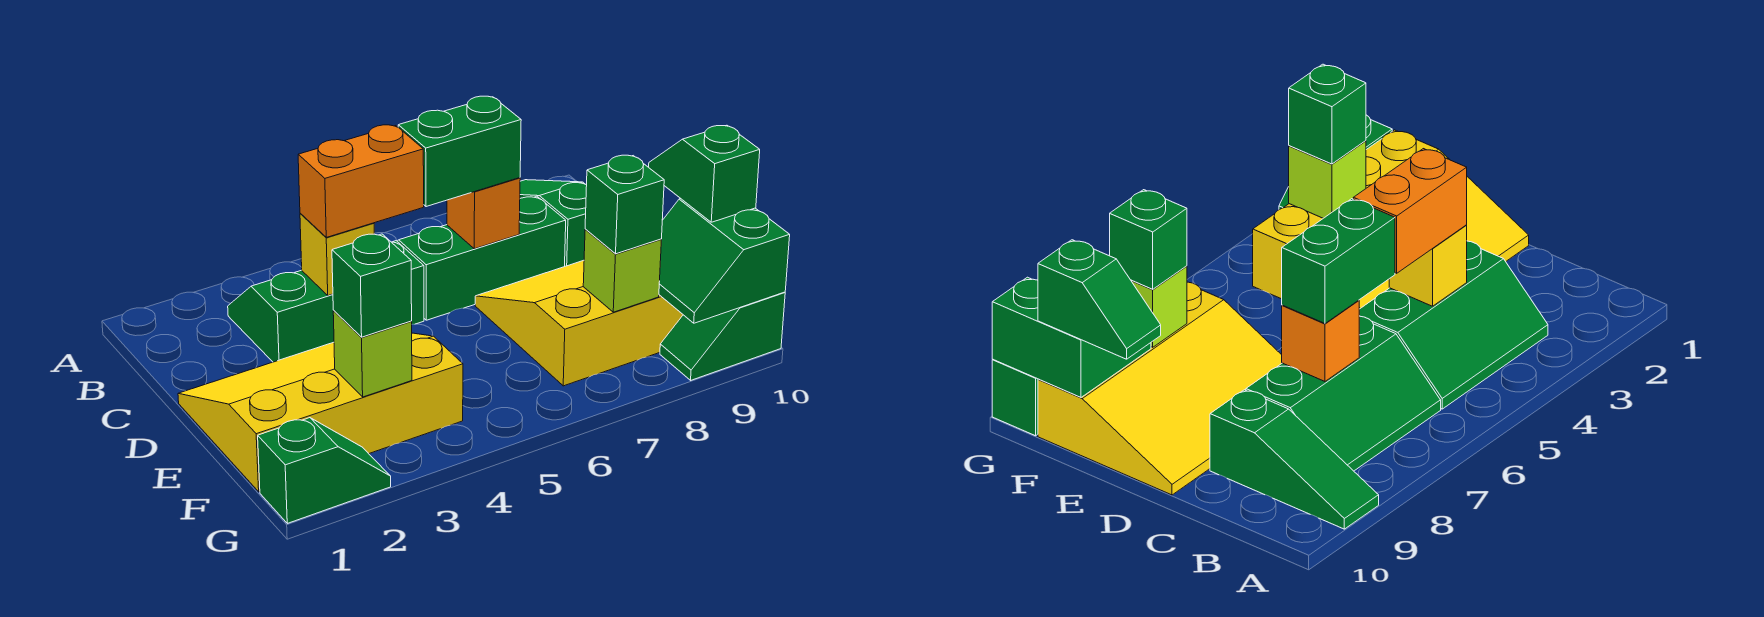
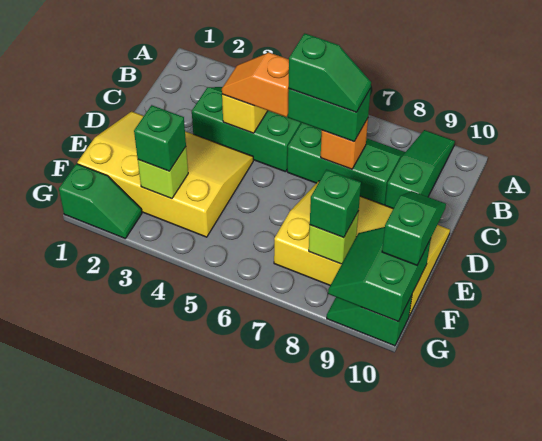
orange 1x2 brick [298,125,424,237] -> orange 1x2 slope [222,53,289,117]
none -> green 1x2 slope [289,33,371,112]

